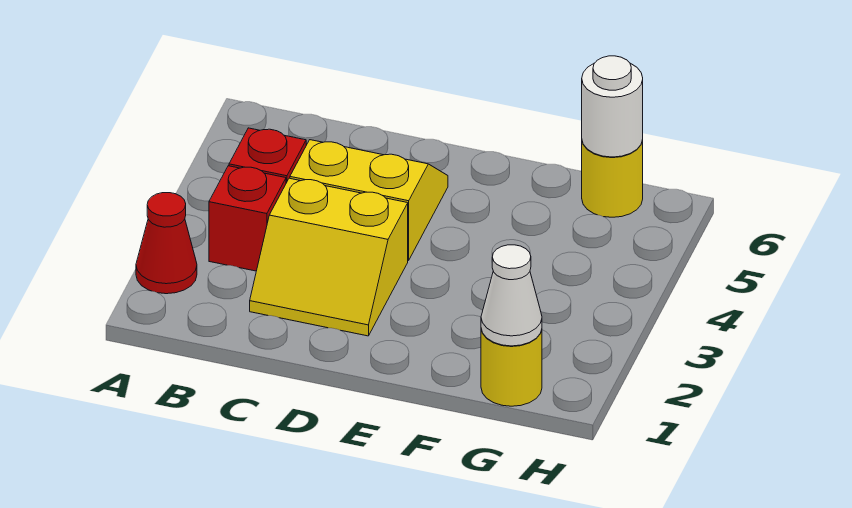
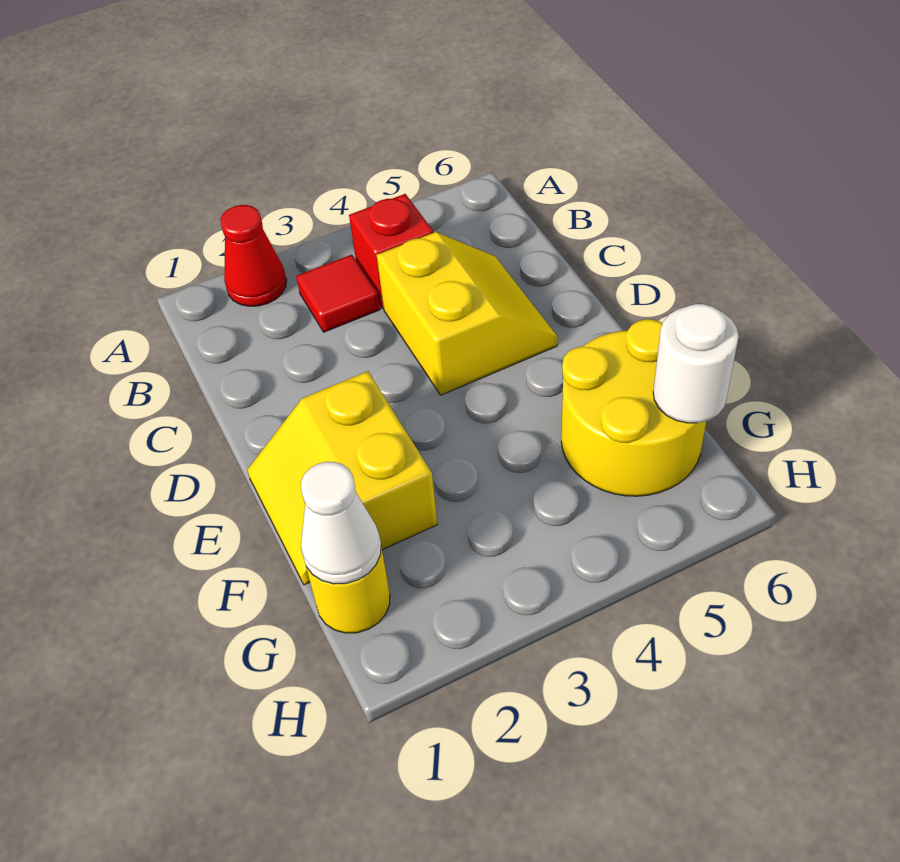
red 1x1 brick [209,166,286,271] -> red 1x1 tile [296,255,380,332]
yellow 2x2 slope [250,178,408,336] -> yellow 2x2 slope moved to [247,371,437,585]
yellow 1x1 round brick [582,140,643,217] -> yellow 2x2 round brick [561,319,706,496]

